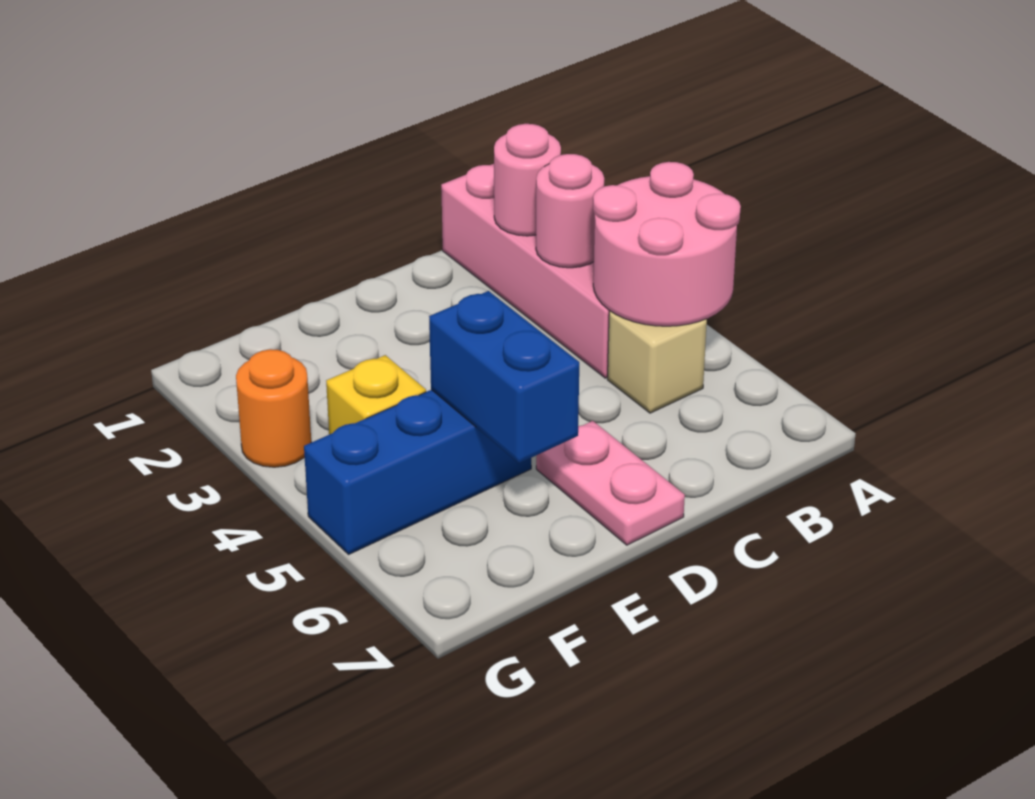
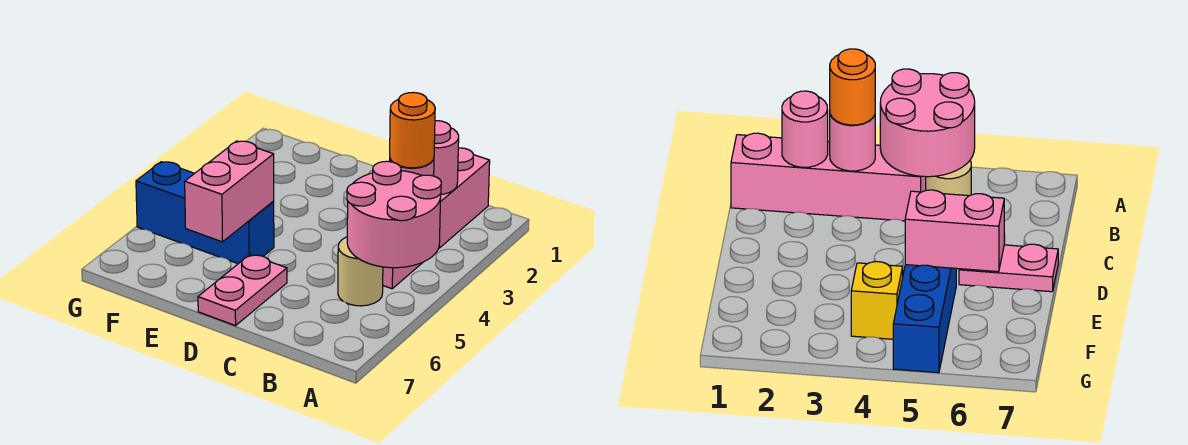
tan 1x1 brick [607,311,707,413] -> tan 1x1 round brick [338,237,383,306]
blue 1x2 brick [429,291,579,463] -> pink 1x2 brick [185,141,274,242]
orange 1x1 round brick [236,349,311,467] -> orange 1x1 round brick moved to [390,92,435,168]

